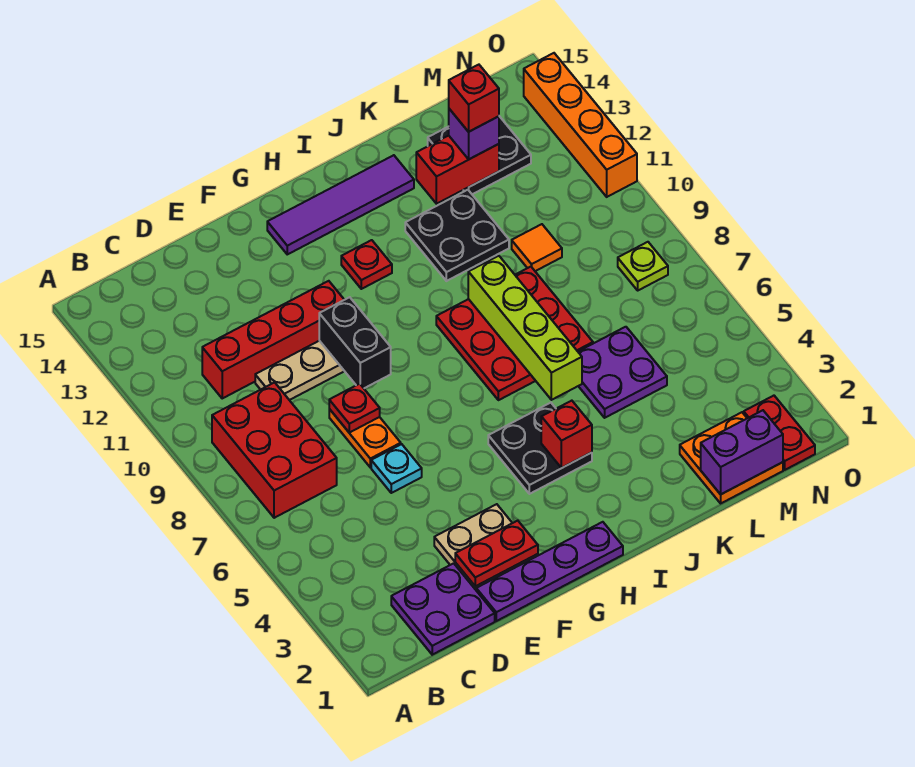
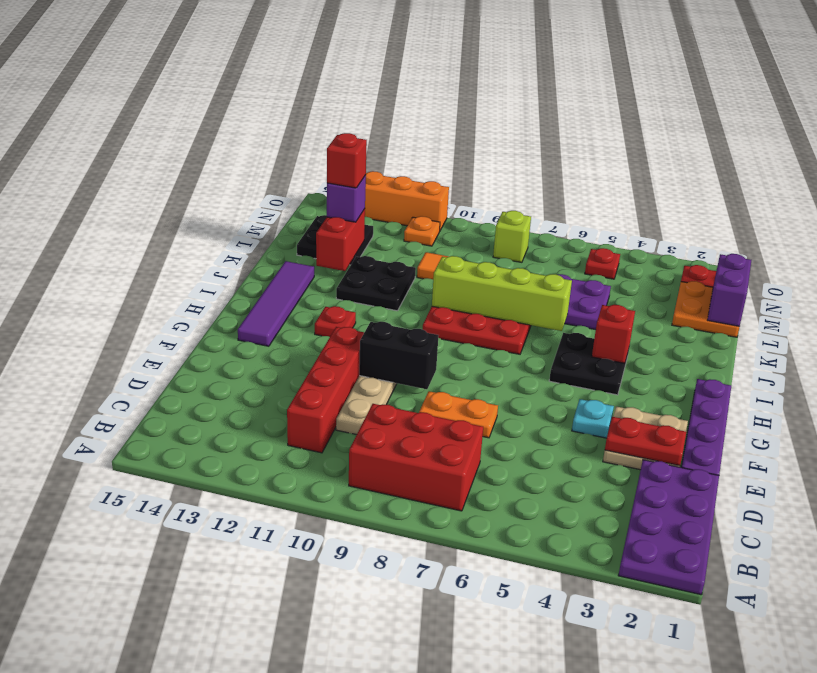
purple 2x2 plate [391,563,495,655] -> purple 2x4 plate [618,460,719,595]
red 1x2 plate [455,521,538,586] -> red 1x2 plate turned to [605,417,686,466]
cyan 1x1 plate [371,444,422,493] -> cyan 1x1 plate moved to [572,399,614,438]
red 1x1 plate [329,384,380,433] -> red 1x1 plate moved to [585,248,620,279]
lime 1x1 plate [618,242,668,290] -> lime 1x1 brick [493,211,531,262]
none -> orange 1x1 plate [404,216,440,246]

